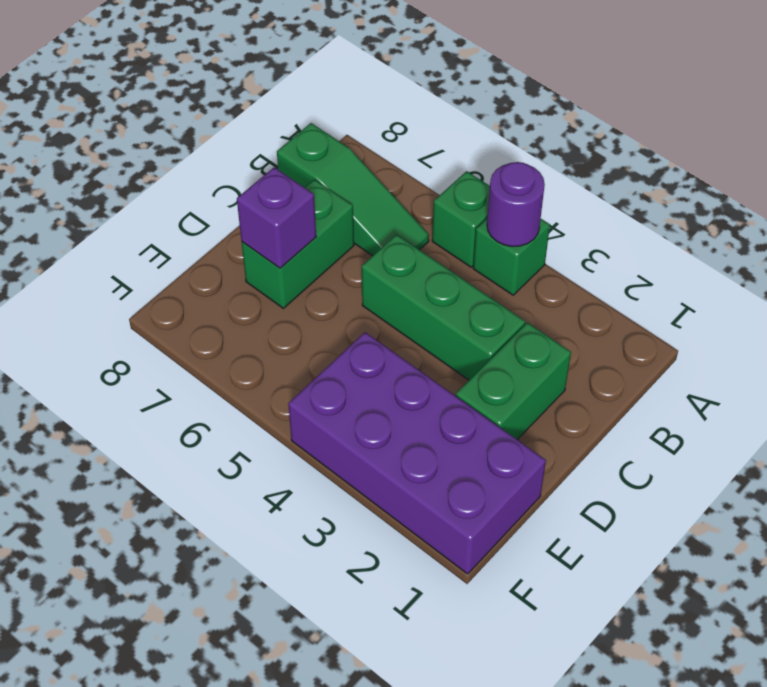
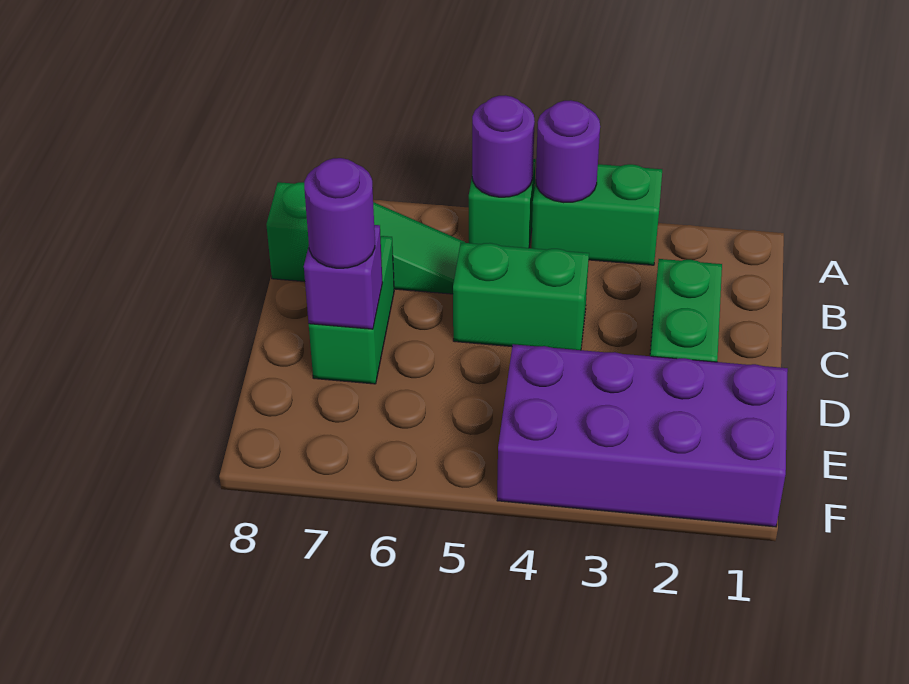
green 1x1 brick [473,219,550,295] -> green 1x2 brick [531,164,662,265]
none -> purple 1x1 round brick [472,95,535,197]
green 1x3 brick [362,235,525,380] -> green 1x2 brick [453,243,589,350]
none -> purple 1x1 round brick [304,158,375,268]

